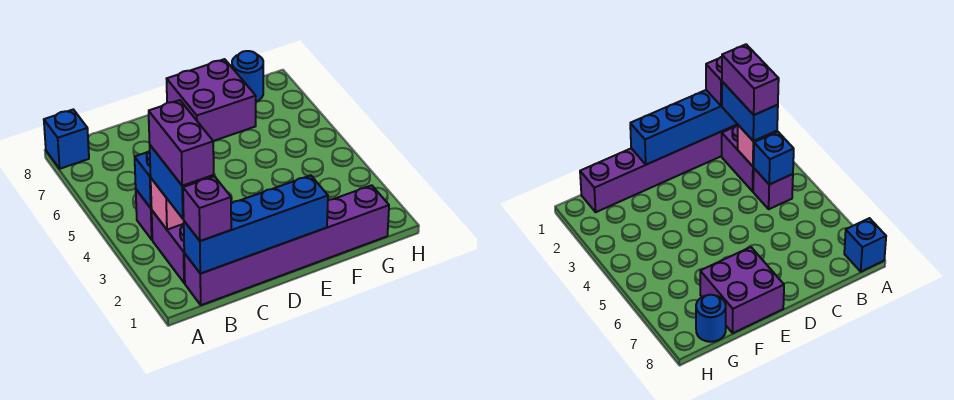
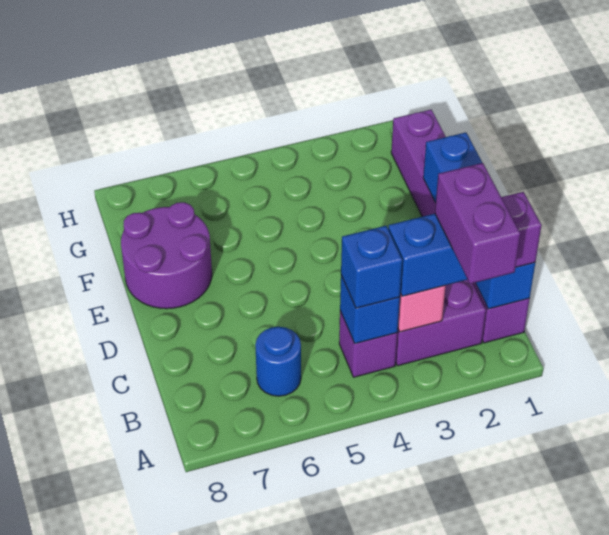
blue 1x1 brick [44,110,89,169] -> blue 1x1 brick moved to [341,226,402,308]
purple 1x2 brick [149,100,214,186] -> purple 1x2 brick turned to [435,163,520,284]
purple 2x2 brick [167,59,256,141] -> purple 2x2 round brick [121,202,212,309]
blue 1x1 round brick [232,51,263,102] -> blue 1x1 round brick moved to [255,327,301,396]

